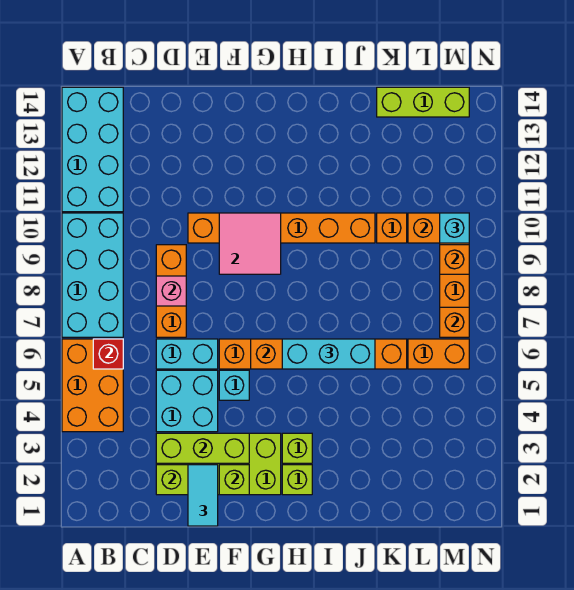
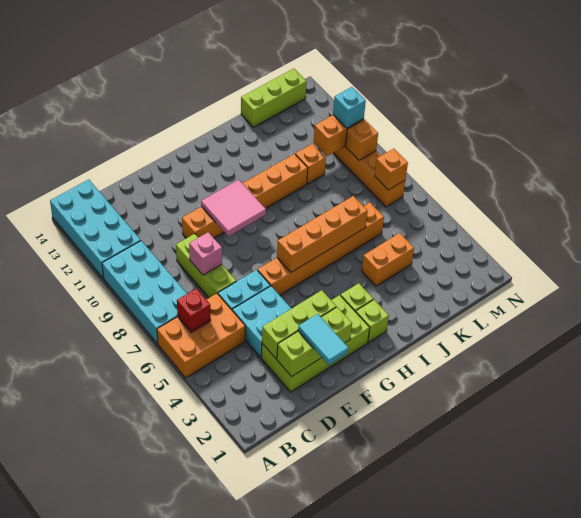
orange 2x3 brick [62,339,123,432] -> orange 2x3 brick turned to [157,294,245,378]
orange 1x3 brick [156,245,186,337] -> lime 1x3 brick [176,234,236,298]
cyan 1x1 brick [219,370,249,400] -> none
cyan 1x3 brick [282,339,375,369] -> none
orange 1x2 brick [408,339,469,369] -> orange 1x2 brick moved to [362,233,414,286]

